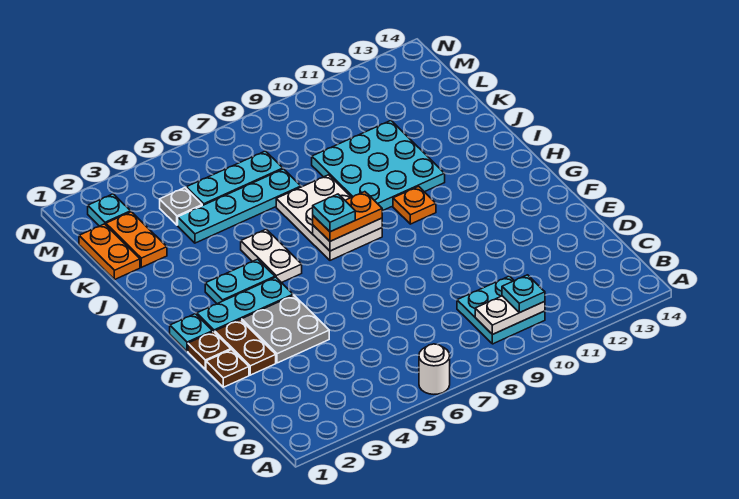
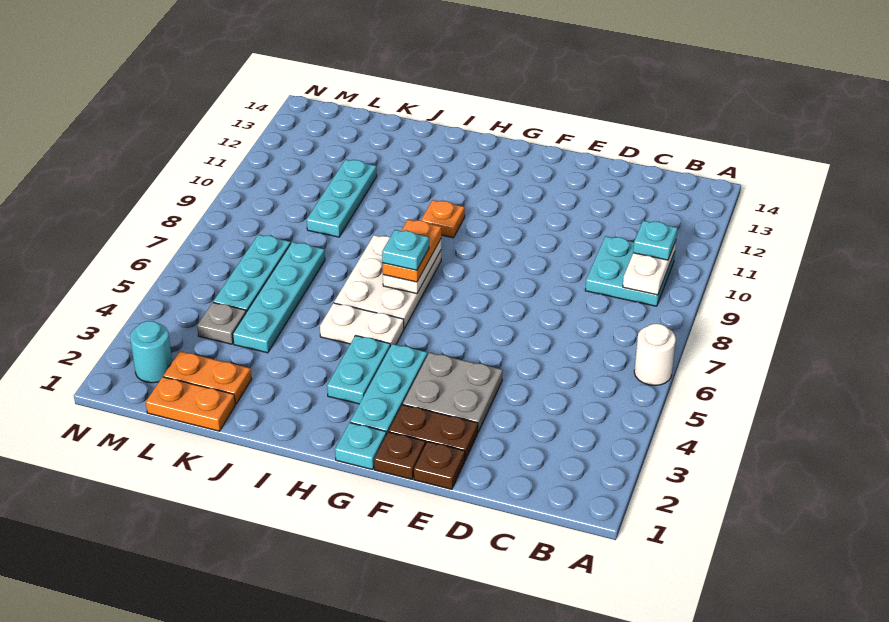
white 2x3 plate [276,175,382,260] -> white 2x3 plate turned to [334,235,441,329]
cyan 3x3 plate [312,121,445,211] -> cyan 1x3 plate [307,159,377,237]
cyan 1x1 plate [88,194,131,226] -> cyan 1x1 round brick [130,321,172,383]

